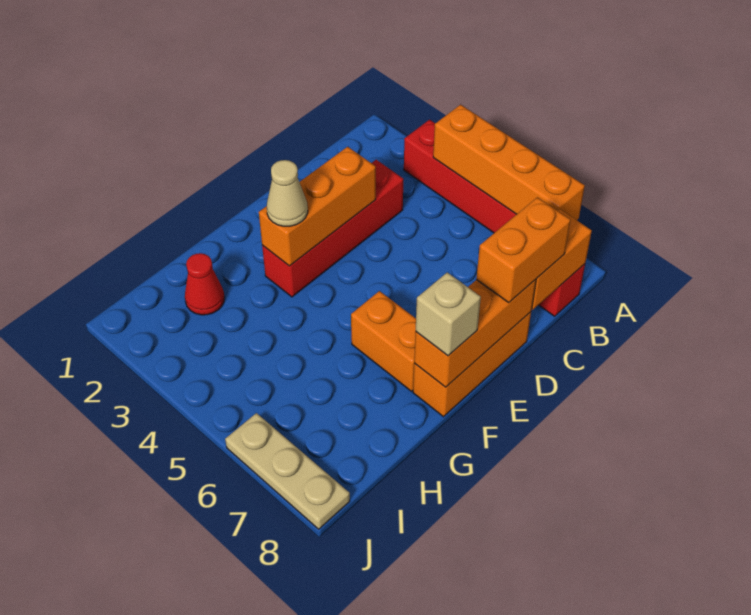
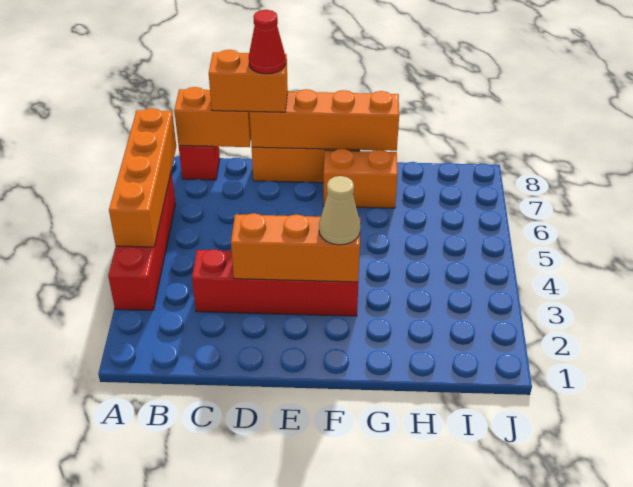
orange 1x3 brick [414,280,536,387] -> orange 1x4 brick [250,89,399,151]
orange 1x2 brick [351,291,416,391] -> orange 1x2 brick turned to [324,149,397,208]
tan 1x1 brick [416,272,481,356] -> none
red 1x1 cone [185,253,224,315] -> red 1x1 cone moved to [249,10,286,74]
tan 1x3 plate [225,413,350,529] -> none

